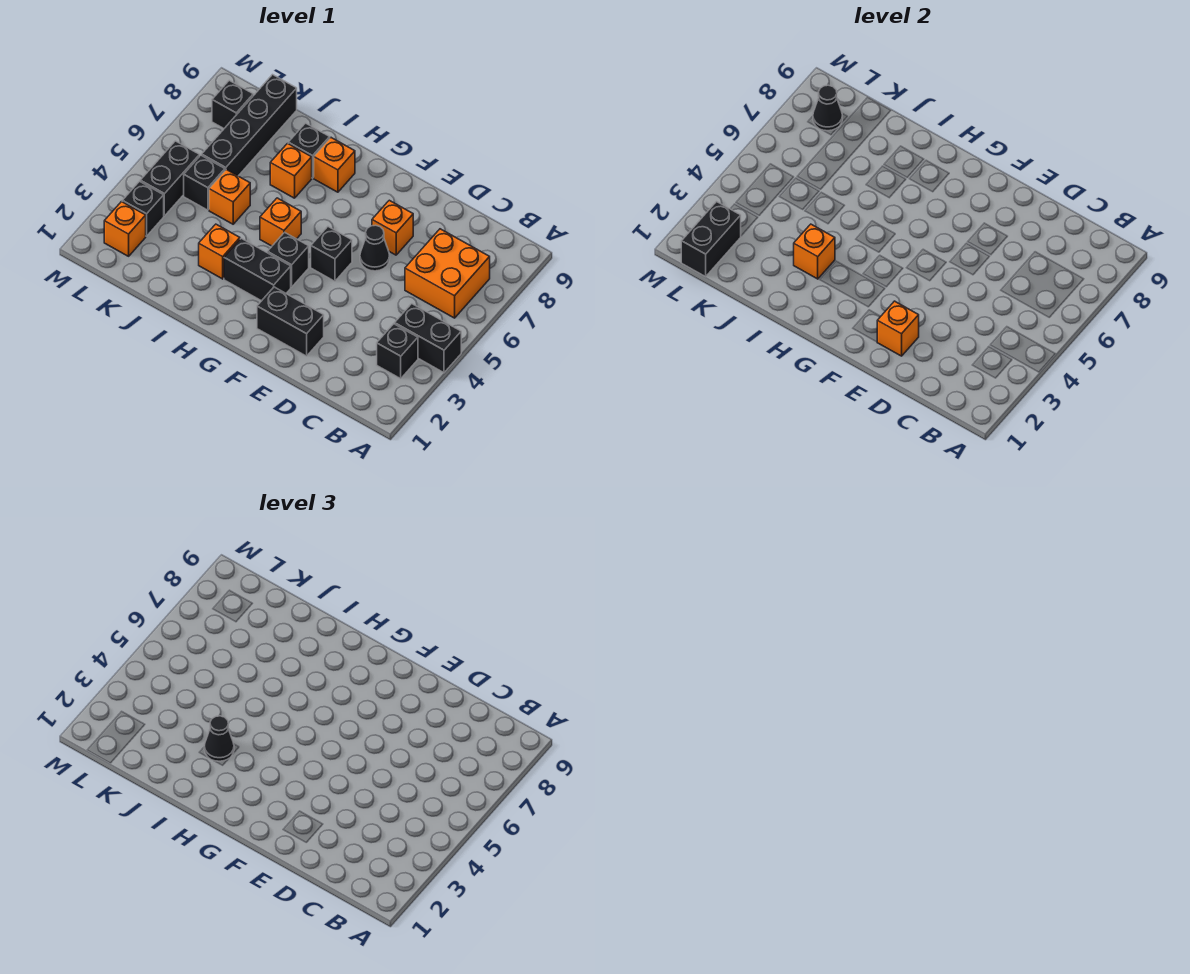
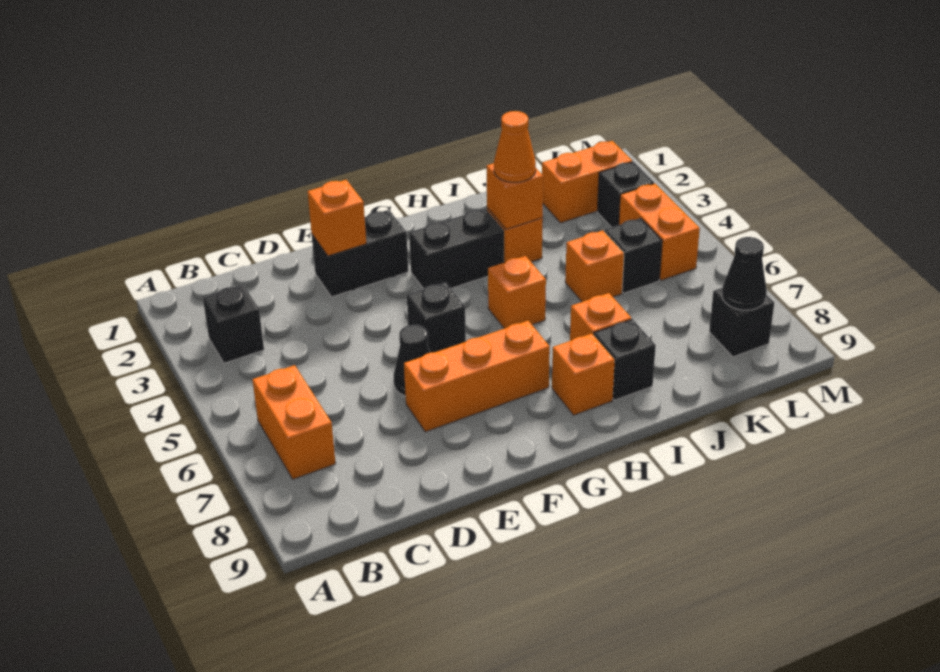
black 1x2 brick [395,304,461,373] -> none
orange 2x2 brick [405,229,490,318] -> orange 1x2 brick [252,365,336,479]
orange 1x1 brick [372,200,413,255] -> orange 1x3 brick [404,321,550,432]
black 1x1 brick [267,232,309,287] -> none
black 1x1 cone [204,716,234,761] -> orange 1x1 cone [494,111,536,182]
black 1x4 brick [202,75,297,176] -> none
black 1x2 brick [681,202,741,277] -> none
orange 1x1 brick [104,202,146,256] -> orange 1x2 brick [542,141,632,223]
black 1x2 brick [140,141,199,216] -> orange 1x2 brick [619,184,700,280]

